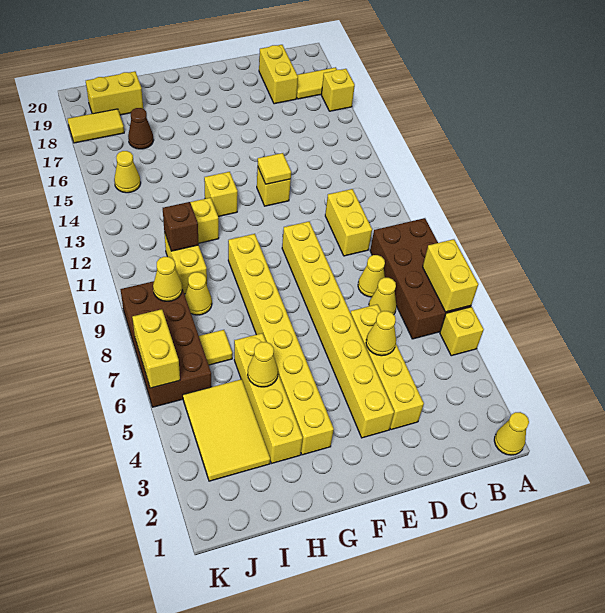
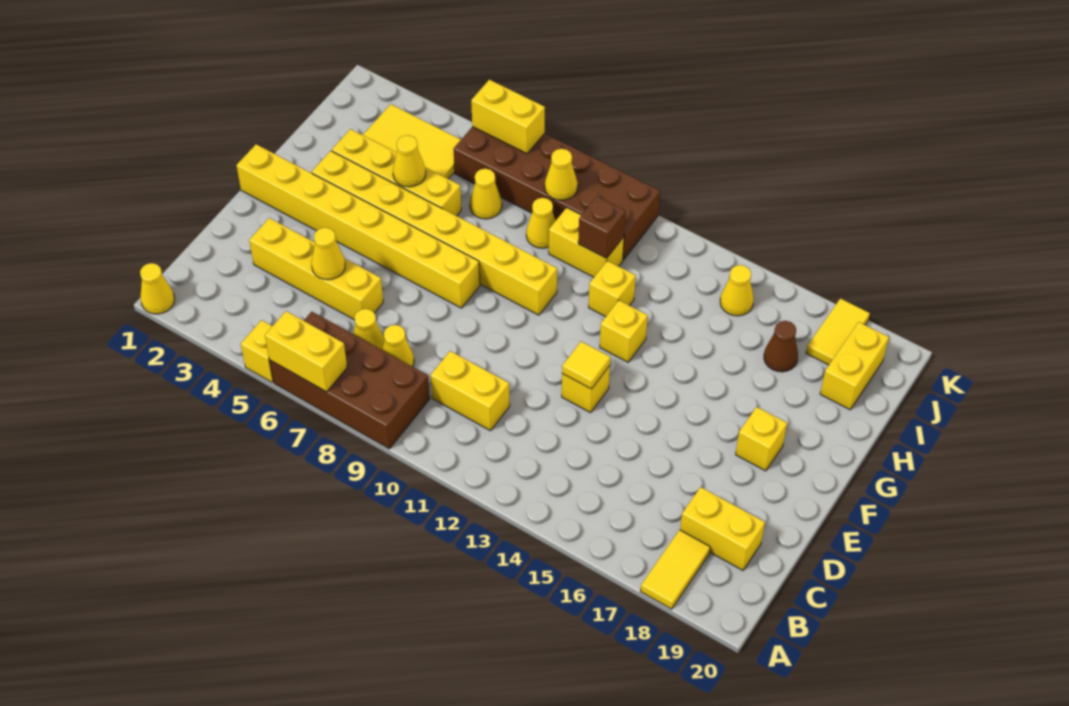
yellow 1x1 brick [321,69,355,111] -> yellow 1x1 brick moved to [736,407,787,471]
yellow 1x8 brick [282,221,394,438] -> yellow 1x8 brick moved to [236,144,480,308]
yellow 1x1 tile [199,330,232,365] -> yellow 1x1 cone [470,169,502,219]
brown 2x4 brick [120,281,212,407] -> brown 2x6 brick [454,127,660,260]

